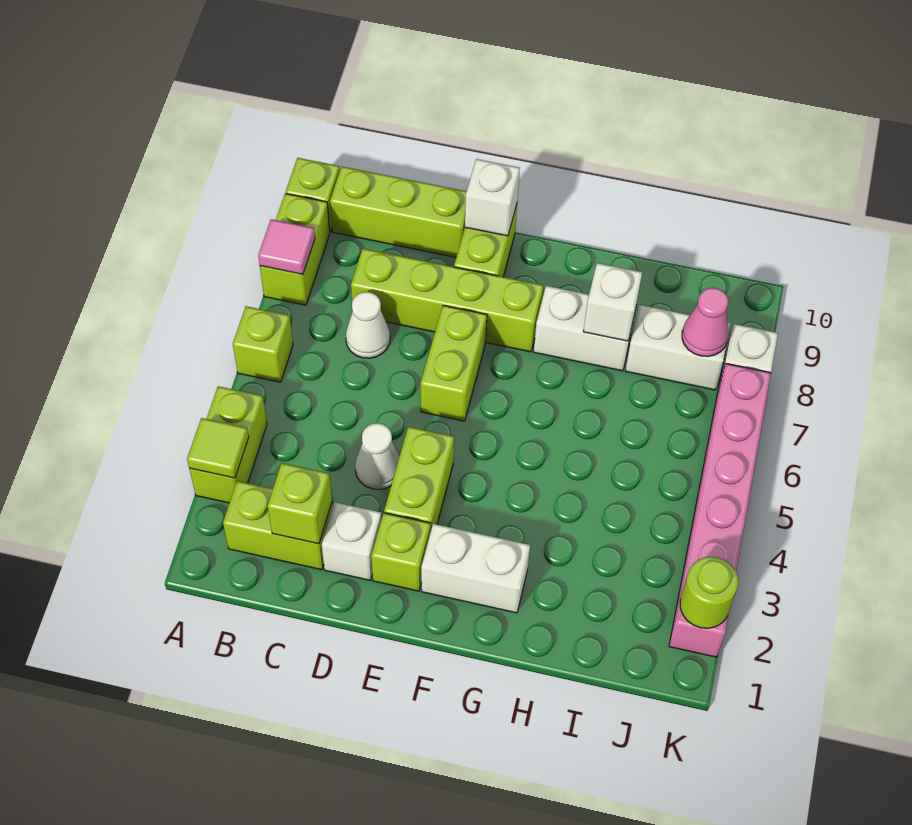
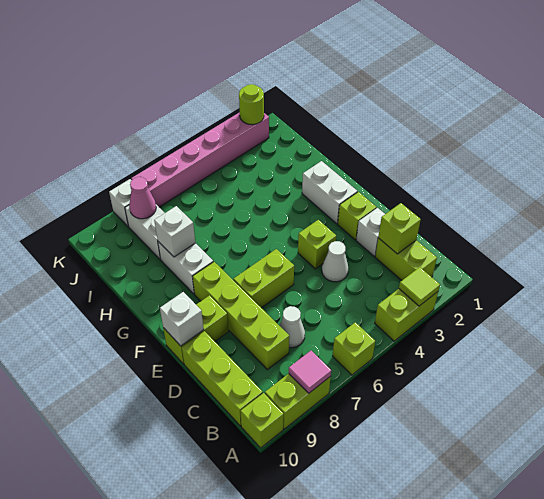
lime 1x2 brick [384,427,454,529] -> lime 1x1 brick [298,220,336,269]

